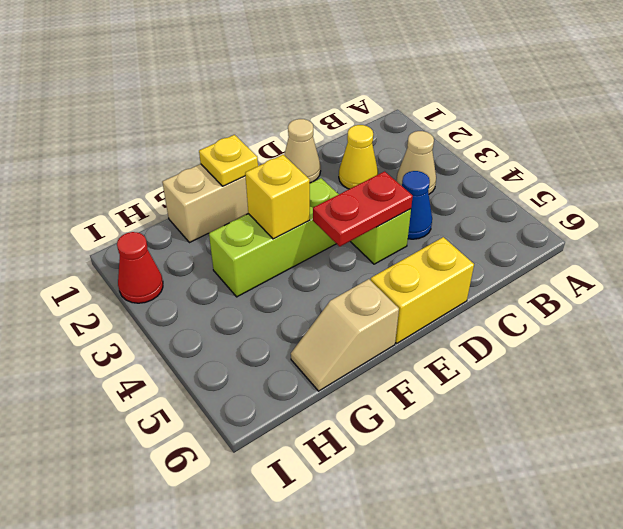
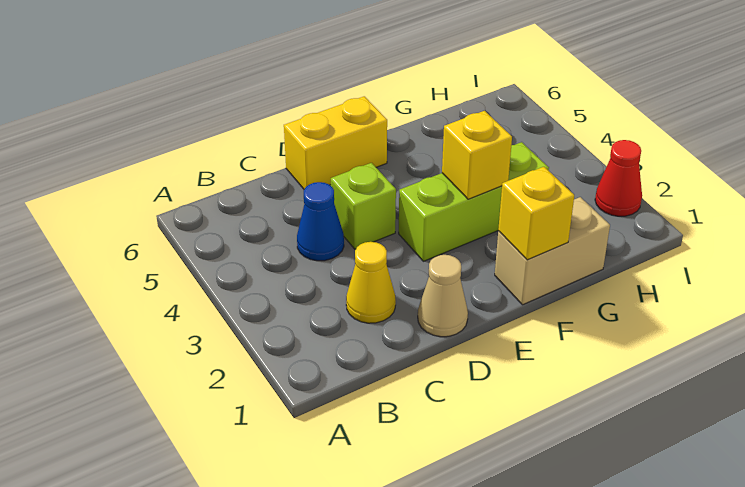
tan 1x1 cone [397,131,436,194] -> none
red 1x2 plate [313,171,413,246] -> none
yellow 1x1 plate [199,135,258,186] -> yellow 1x1 brick [498,167,574,260]
tan 1x2 slope [291,279,399,391] -> none

